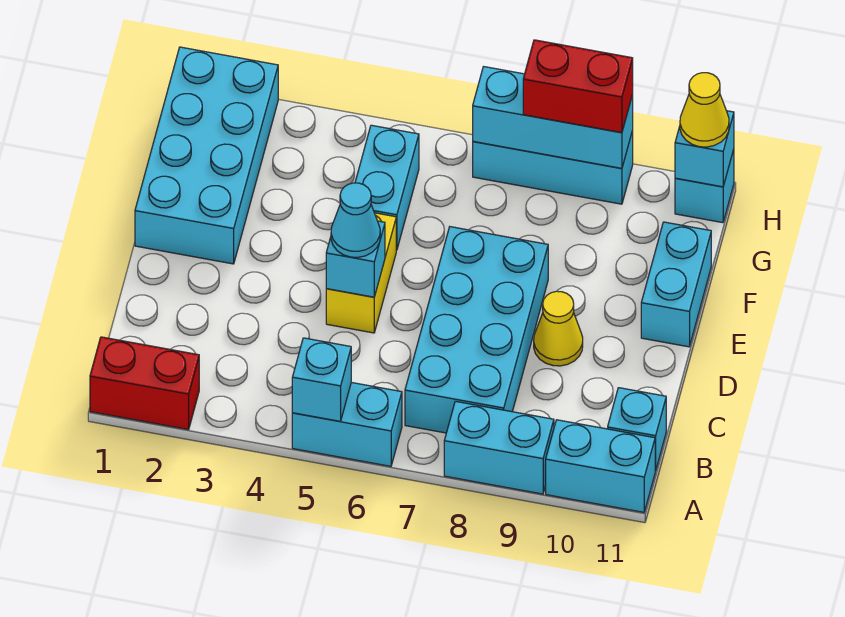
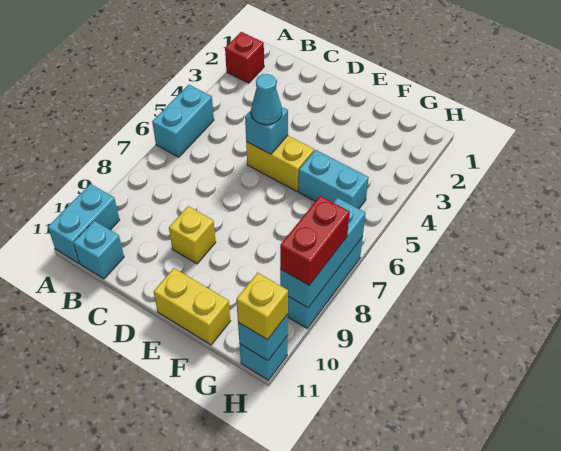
red 1x2 brick [90,337,199,430] -> red 1x1 brick [225,32,264,83]
cyan 1x1 brick [292,338,351,421] -> none
cyan 1x2 brick [444,401,554,494] -> none
cyan 2x4 brick [405,227,548,433] -> none
yellow 1x1 cone [534,291,583,366] -> yellow 1x1 brick [169,206,216,264]
cyan 2x4 brick [135,47,278,264] -> none
cyan 1x2 brick [641,222,711,347] -> yellow 1x2 brick [154,268,230,345]
yellow 1x1 cone [680,73,729,147] -> yellow 1x1 brick [236,273,288,340]

